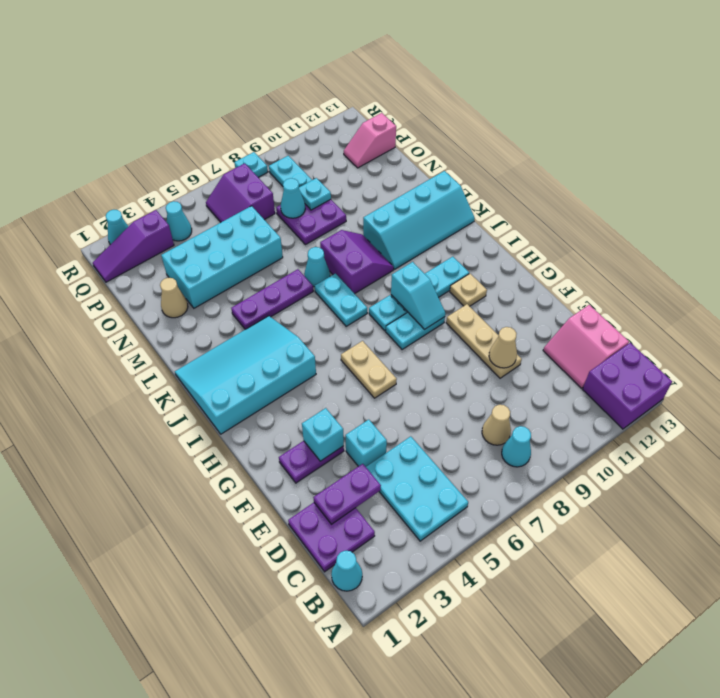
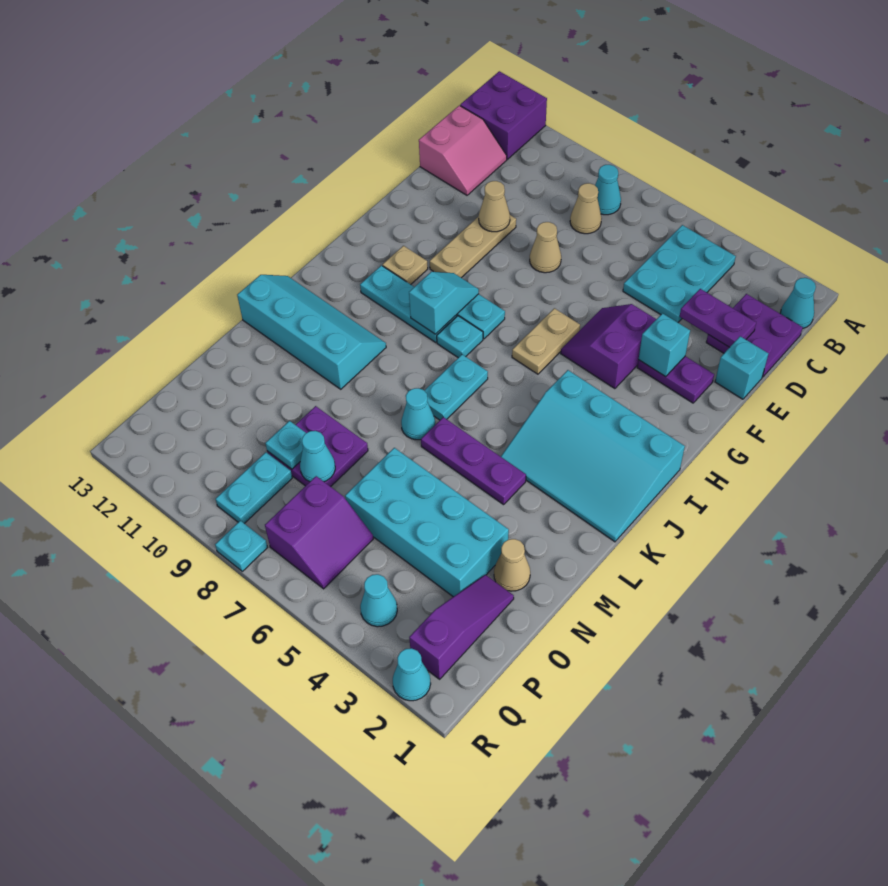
cyan 1x1 brick [345,420,387,467] -> cyan 1x1 brick moved to [715,336,769,399]
none -> tan 1x1 cone [530,222,561,273]
purple 2x2 slope [320,230,394,294] -> purple 2x2 slope moved to [561,304,656,389]
pink 1x2 slope [344,113,396,168] -> none
purple 1x3 slope [93,210,174,282] -> purple 1x3 slope turned to [409,575,514,679]

